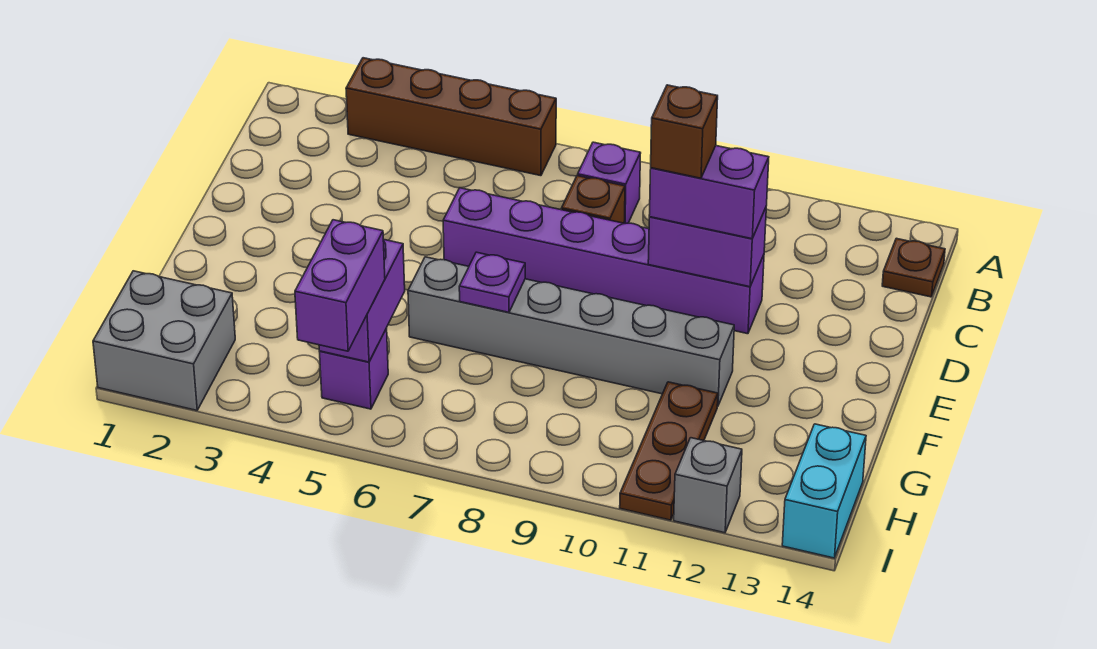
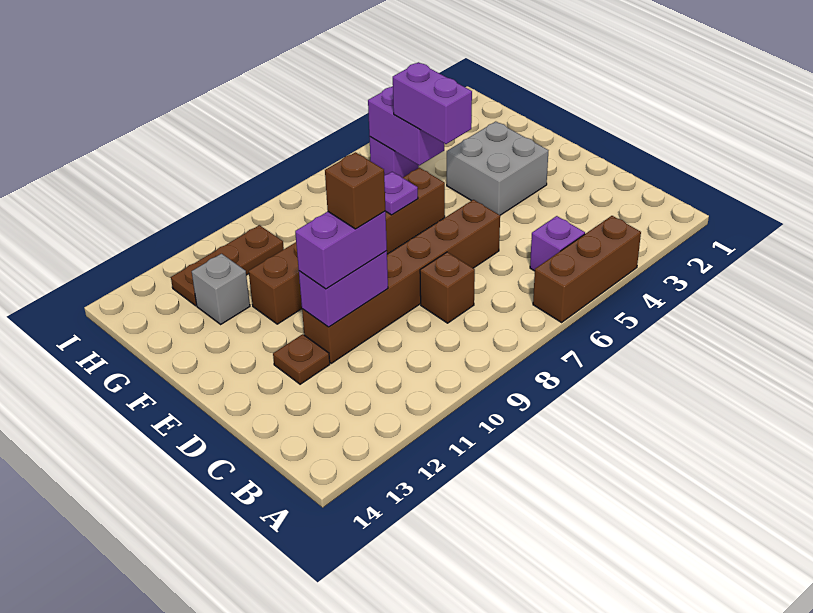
brown 1x4 brick [346,58,556,176] -> brown 1x3 brick [533,216,641,322]
purple 1x1 brick [578,142,641,223] -> purple 1x1 brick moved to [530,216,585,271]
brown 1x1 plate [882,238,945,297] -> brown 1x1 plate moved to [273,334,330,384]
purple 1x6 brick [443,188,764,334] -> brown 1x6 brick [302,200,500,363]
grey 1x6 brick [408,257,734,406] -> brown 1x6 brick [249,168,445,324]
brown 1x3 plate [620,382,718,520] -> brown 1x3 plate turned to [171,225,284,306]
grey 2x2 brick [93,271,235,410] -> grey 2x2 brick moved to [447,122,548,215]
purple 1x2 brick [295,220,385,351] -> purple 1x2 brick moved to [393,62,472,144]
cyan 1x2 brick [782,424,866,558] -> none
grey 1x1 brick [674,438,742,533] -> grey 1x1 brick moved to [192,254,250,324]

